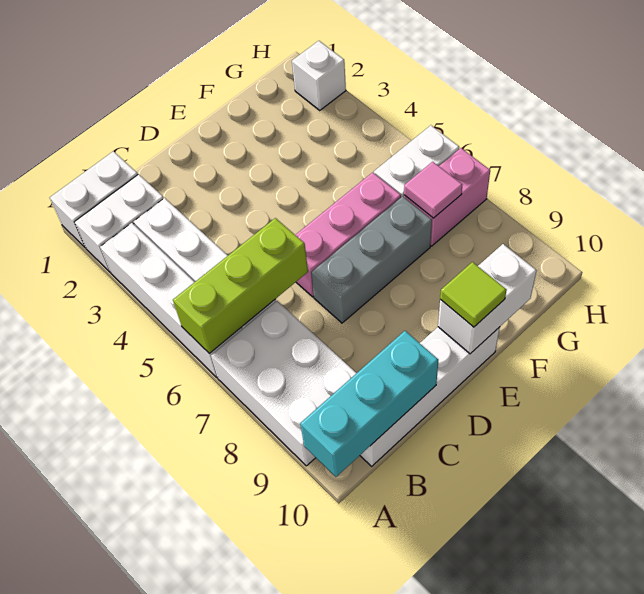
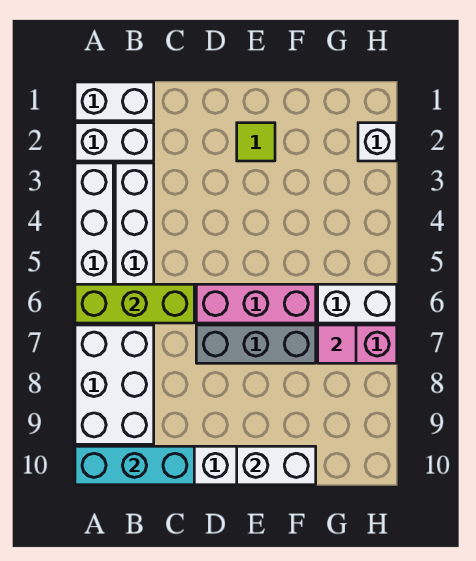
lime 1x1 tile [440,262,507,327] -> lime 1x1 tile moved to [237,123,275,161]

